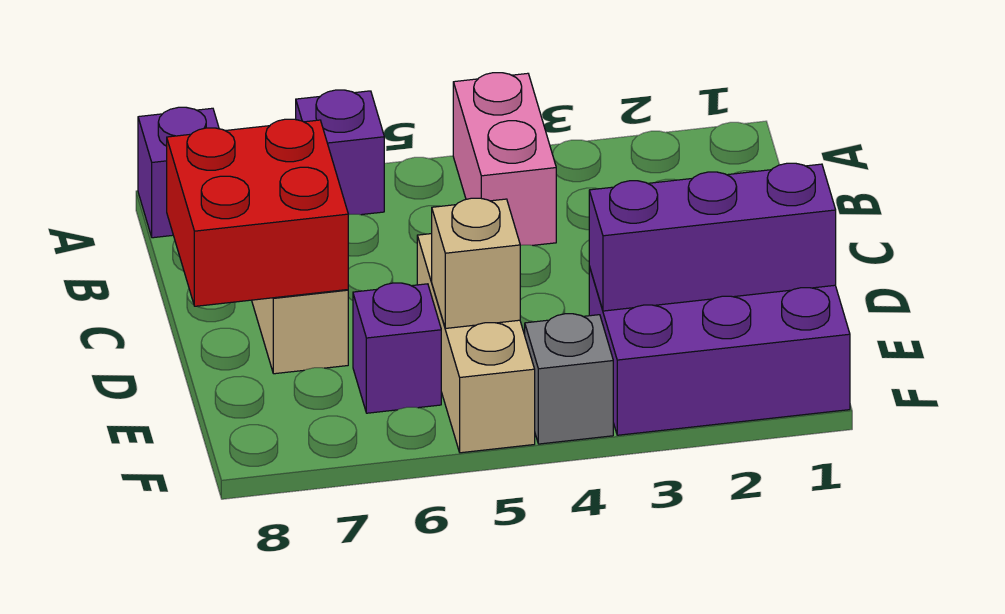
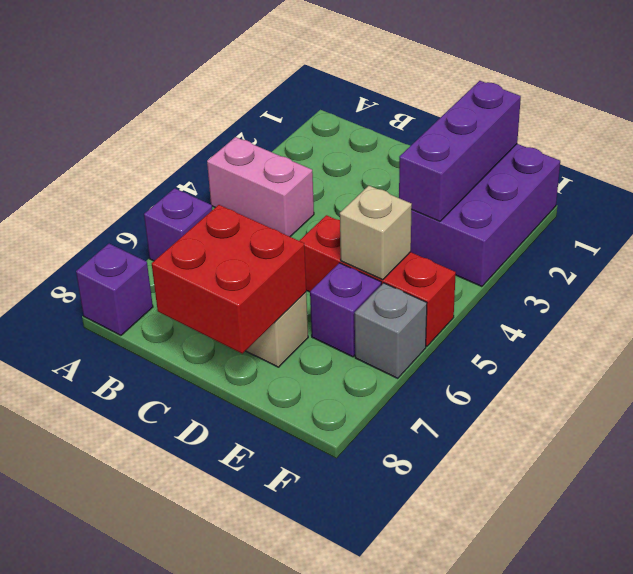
tan 1x3 brick [417,234,535,453] -> red 1x3 brick [299,215,456,347]
grey 1x1 brick [525,314,613,444] -> grey 1x1 brick moved to [355,283,427,378]

